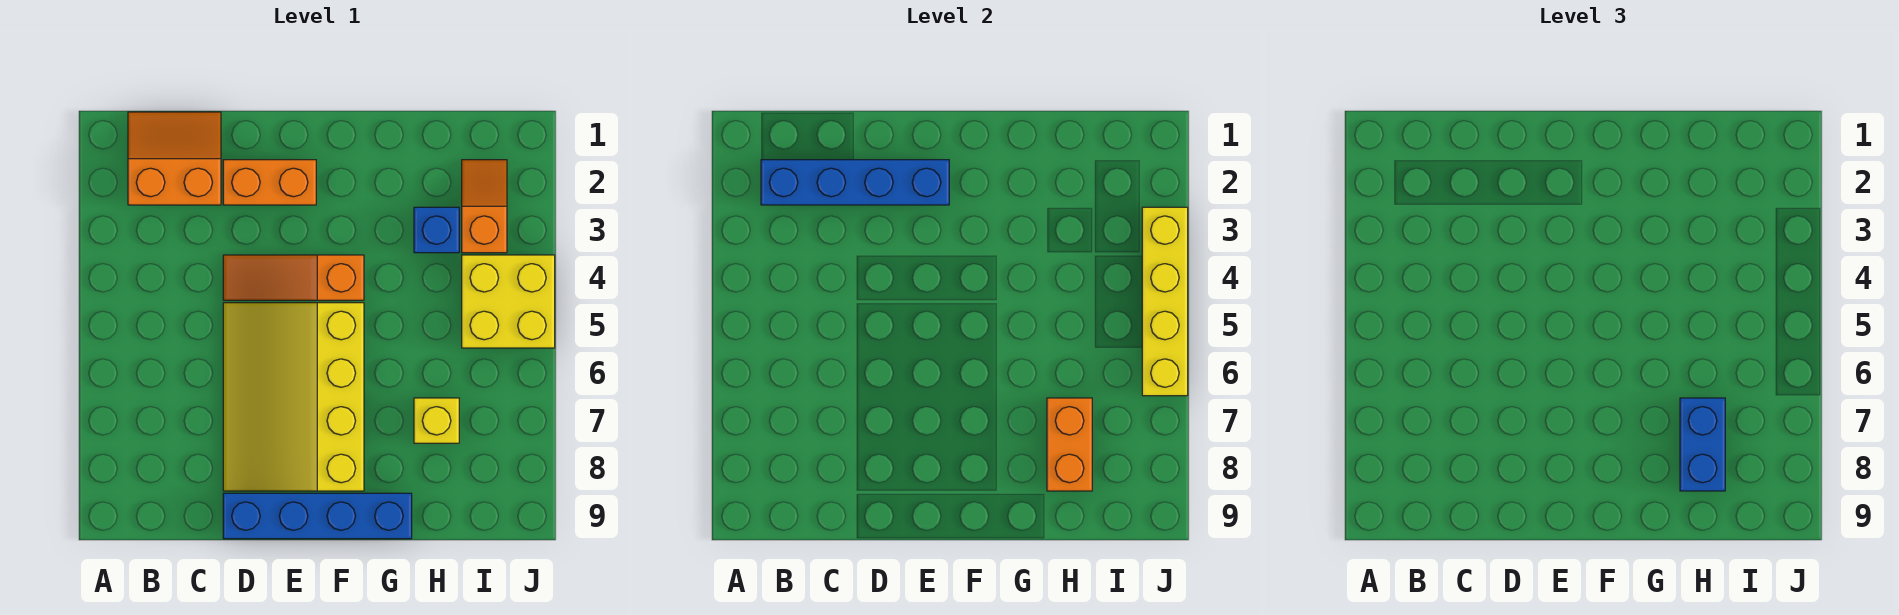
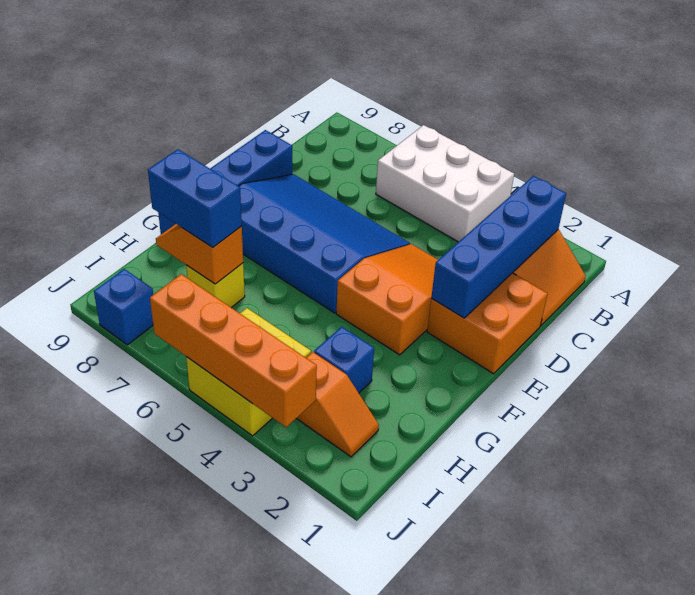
none -> white 2x3 brick [376,125,514,242]
orange 1x2 brick [223,160,316,205] -> orange 2x2 brick [427,273,548,374]
orange 1x3 slope [223,255,364,300] -> orange 2x3 slope [336,244,438,355]
yellow 3x4 slope [223,303,364,491] -> blue 3x4 slope [239,174,410,313]
orange 1x2 brick [1047,398,1092,491] -> orange 1x2 slope [156,224,243,284]
yellow 1x4 brick [1142,207,1188,396] -> orange 1x4 brick [150,274,317,427]
none -> blue 1x1 brick [94,269,153,345]

